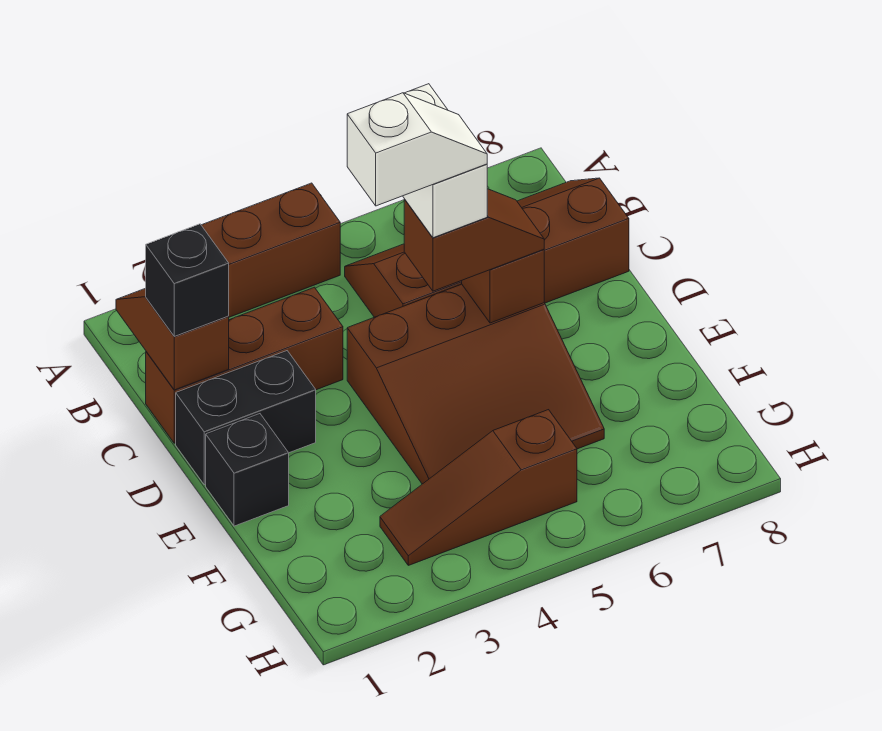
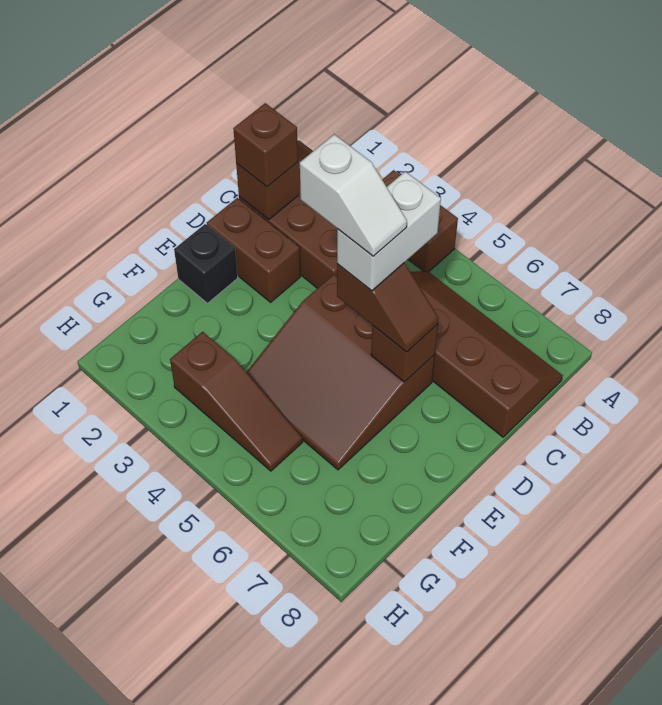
black 1x1 brick [146,224,229,336] -> brown 1x1 brick [233,103,298,187]
black 1x2 brick [176,351,316,485] -> brown 1x2 brick [207,198,300,302]
brown 1x3 slope [380,410,577,565] -> brown 1x3 slope turned to [170,332,302,471]

